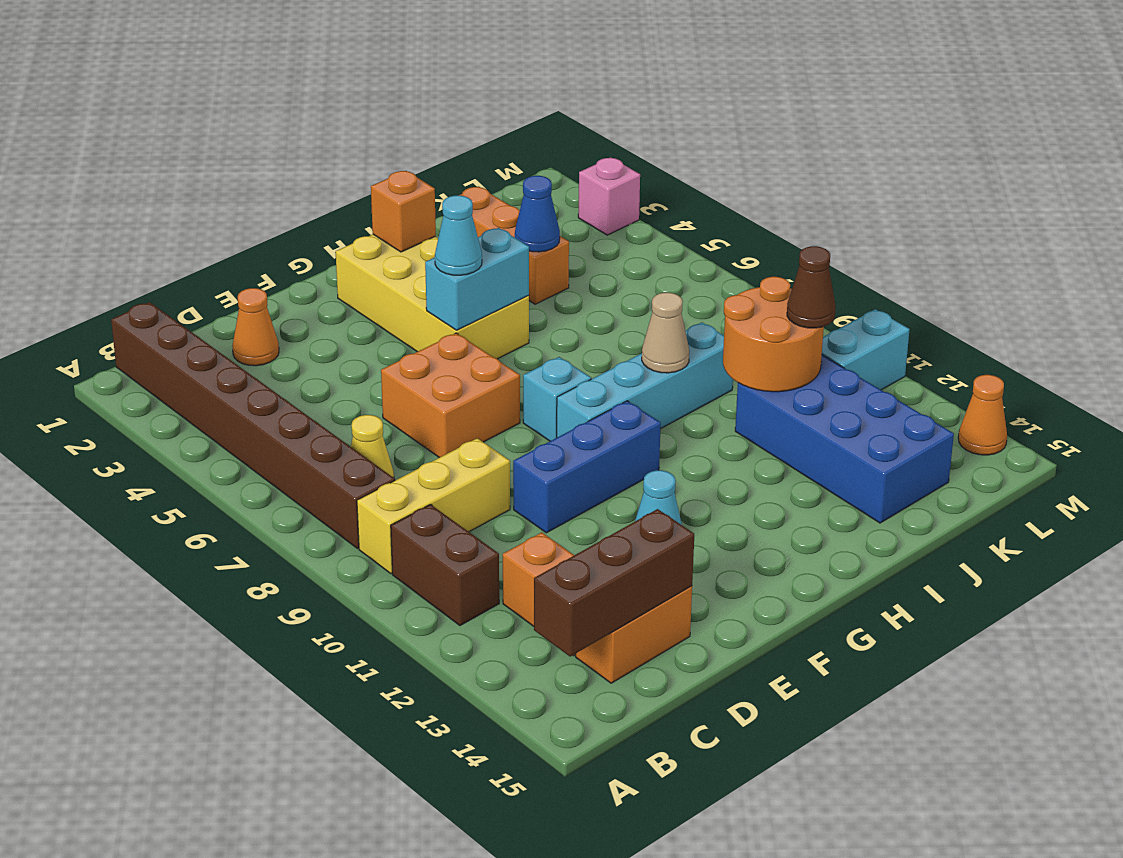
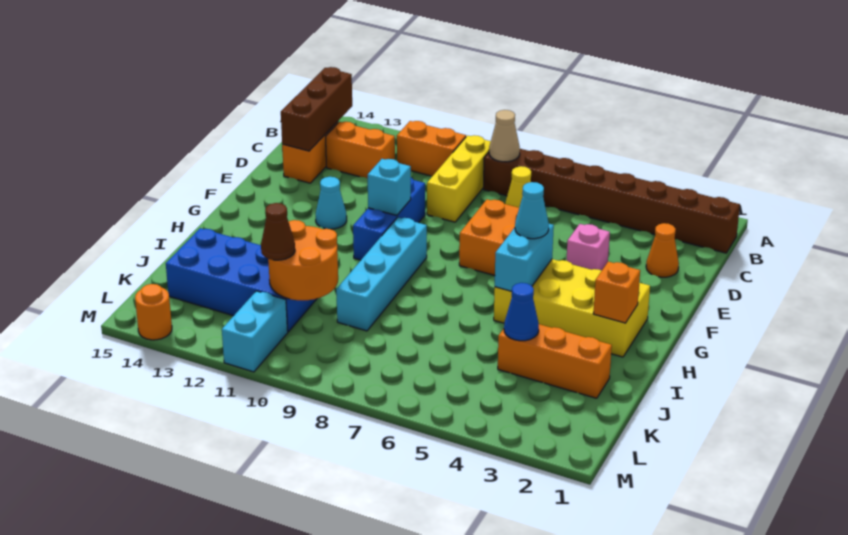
brown 1x2 brick [391,504,499,626] -> orange 1x2 brick [397,121,466,176]
cyan 1x1 brick [523,357,591,441] -> cyan 1x1 brick moved to [368,159,411,216]
tan 1x1 cone [642,292,689,373] -> tan 1x1 cone moved to [489,110,520,162]
pink 1x1 brick [578,158,640,235] -> pink 1x1 brick moved to [566,224,610,271]
orange 1x1 cone [958,375,1007,455] -> orange 1x1 round brick [135,284,172,340]

